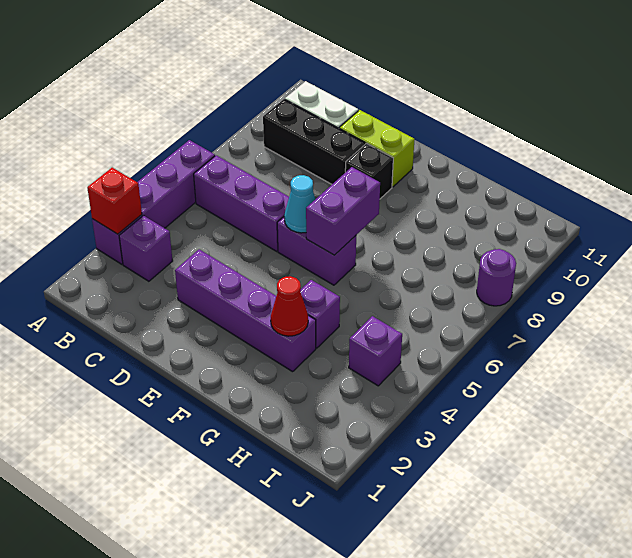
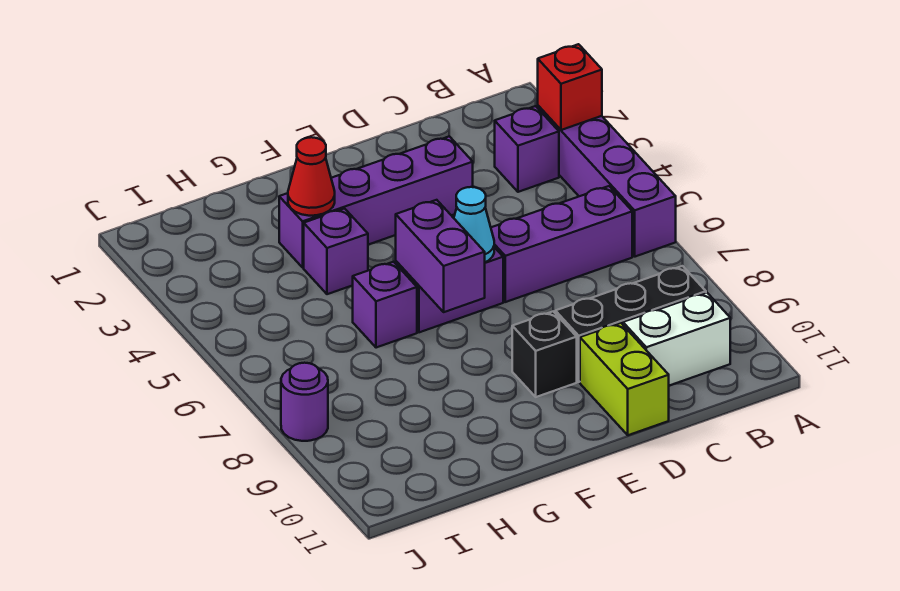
lime 1x2 brick [339,110,415,187] -> lime 1x2 brick turned to [580,323,669,435]
purple 1x1 brick [349,316,402,386] -> purple 1x1 brick moved to [352,262,417,348]

